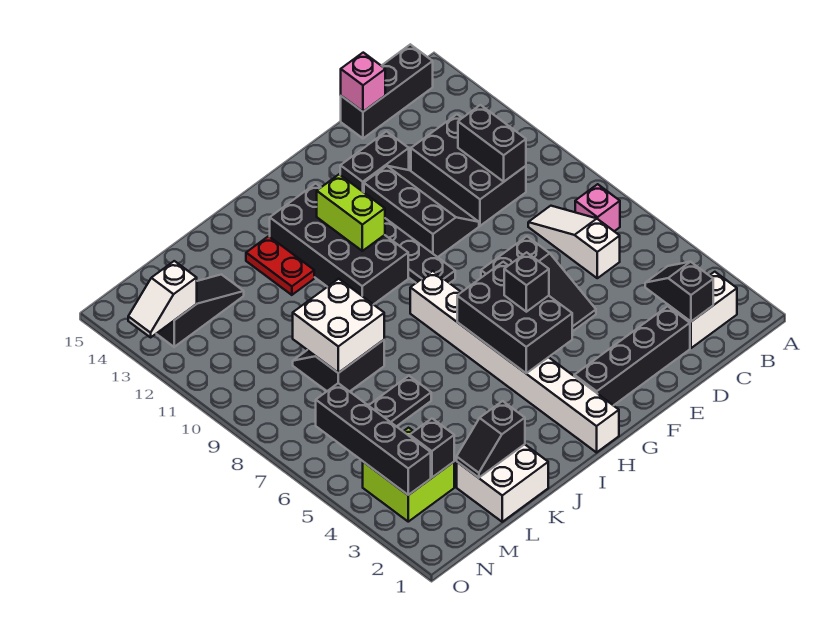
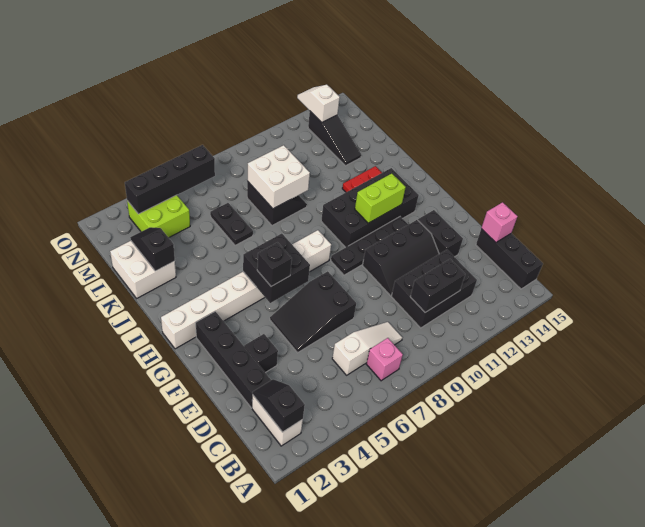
black 1x2 slope [645,262,713,321] -> black 1x2 slope turned to [253,379,305,432]
black 2x3 brick [457,262,572,373] -> black 2x2 brick [243,234,310,303]
black 1x1 brick [410,419,454,478] -> black 1x1 brick moved to [244,334,278,373]

